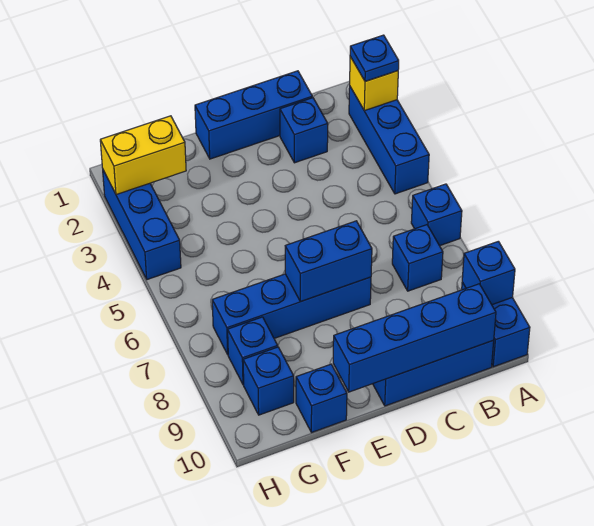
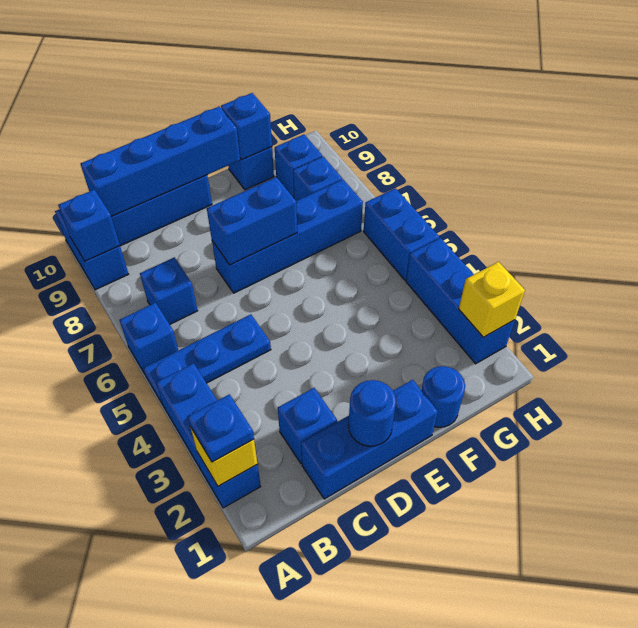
none -> blue 1x3 plate [143,314,271,404]
none -> blue 1x1 round brick [348,380,396,446]
none -> blue 1x1 round brick [421,366,465,427]
none -> blue 1x1 brick [221,93,272,159]
yellow 1x2 brick [100,116,186,195] -> yellow 1x1 brick [459,262,525,337]
none -> blue 1x2 brick [364,188,439,280]

